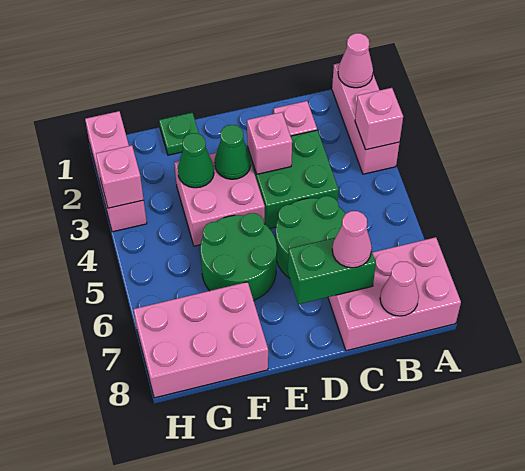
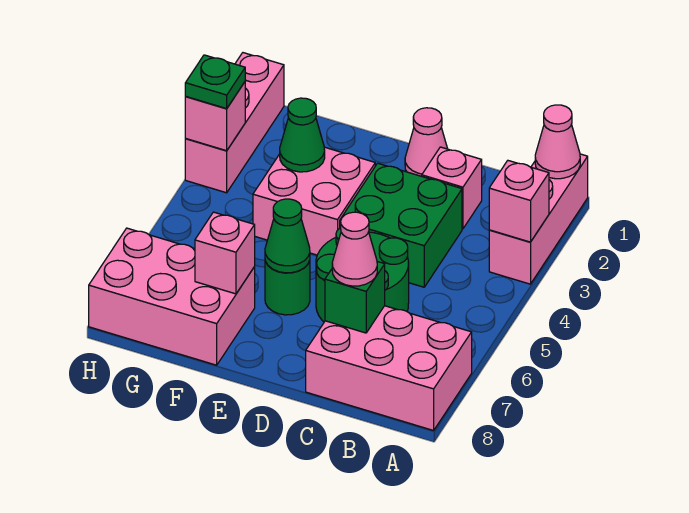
pink 1x1 cone [380,262,419,316] -> pink 1x1 cone moved to [405,108,448,176]
green 1x2 brick [288,238,376,304] -> green 1x1 brick [325,261,385,333]
pink 1x1 brick [247,112,292,174] -> pink 1x1 brick moved to [195,212,255,294]
green 1x1 cone [215,125,251,179] -> green 1x1 cone moved to [265,199,310,273]
green 2x2 round brick [200,213,277,301] -> green 1x1 round brick [265,260,310,315]
green 1x1 plate [159,113,199,155] -> green 1x1 plate moved to [185,55,245,109]

